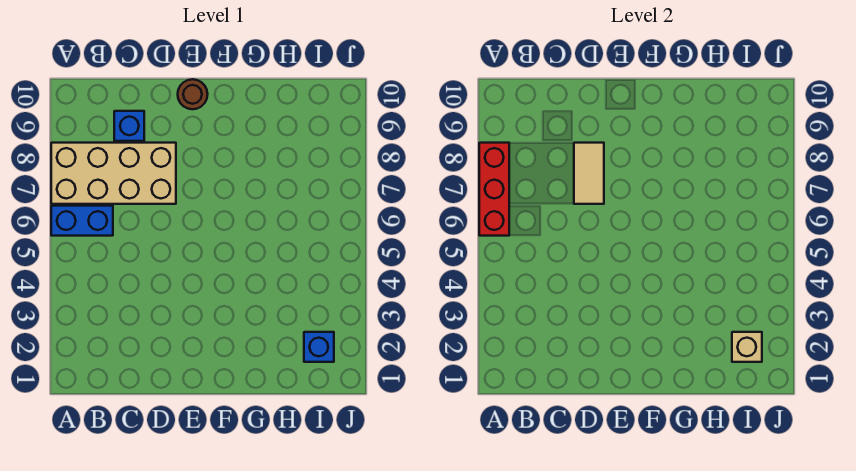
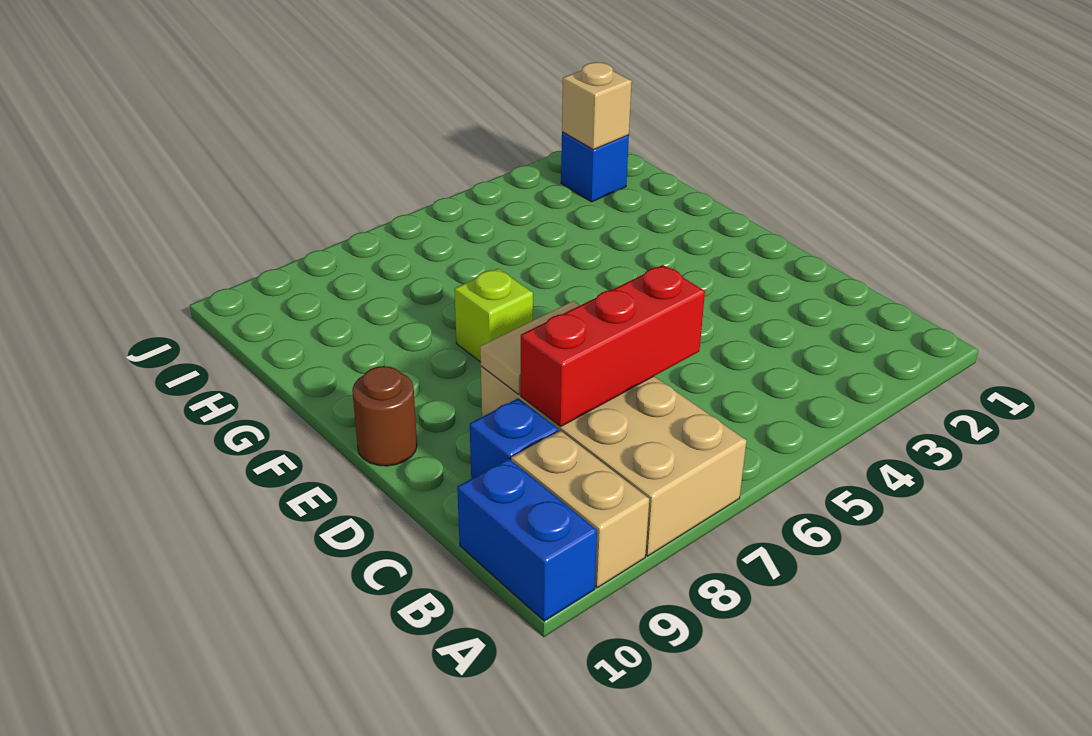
blue 1x2 brick [51,206,113,236] -> blue 1x2 brick moved to [457,459,597,621]
red 1x3 brick [479,143,509,236] -> red 1x3 brick moved to [521,265,705,426]
none -> tan 1x2 brick [511,431,649,588]
none -> lime 1x1 brick [454,269,533,362]

